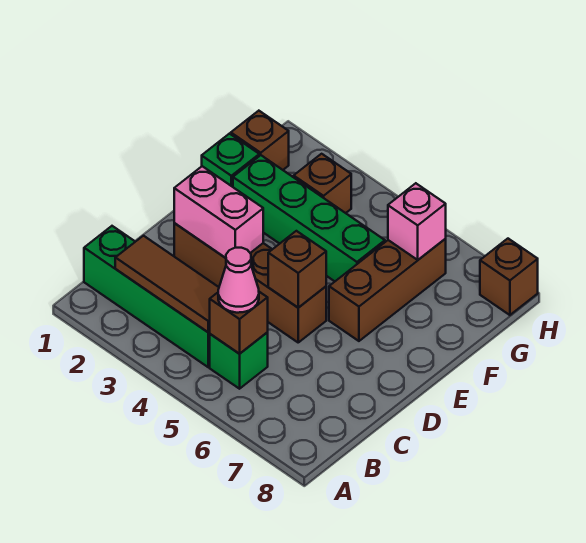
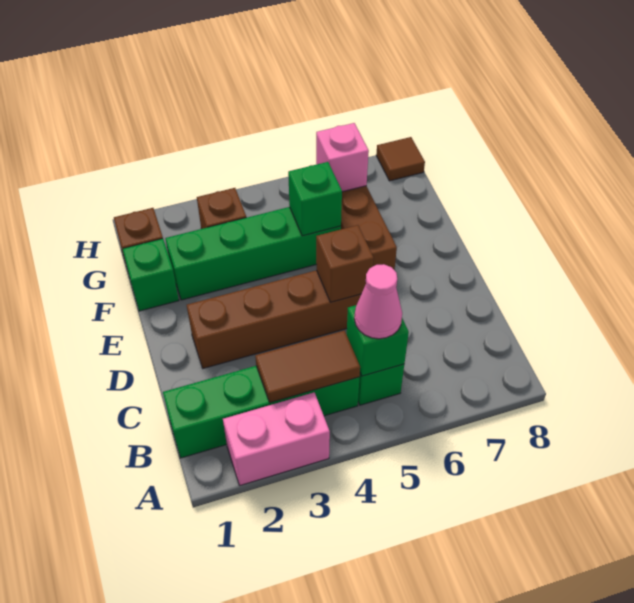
brown 1x3 tile [115,236,219,332] -> brown 1x2 tile [255,330,360,403]
brown 1x1 brick [209,292,268,354] -> green 1x1 brick [347,305,409,376]
pink 1x2 brick [174,166,263,258] -> pink 1x2 brick moved to [223,393,330,485]
none -> green 1x1 brick [288,162,342,236]
brown 1x1 brick [480,239,538,315] -> brown 1x1 tile [376,137,425,181]

